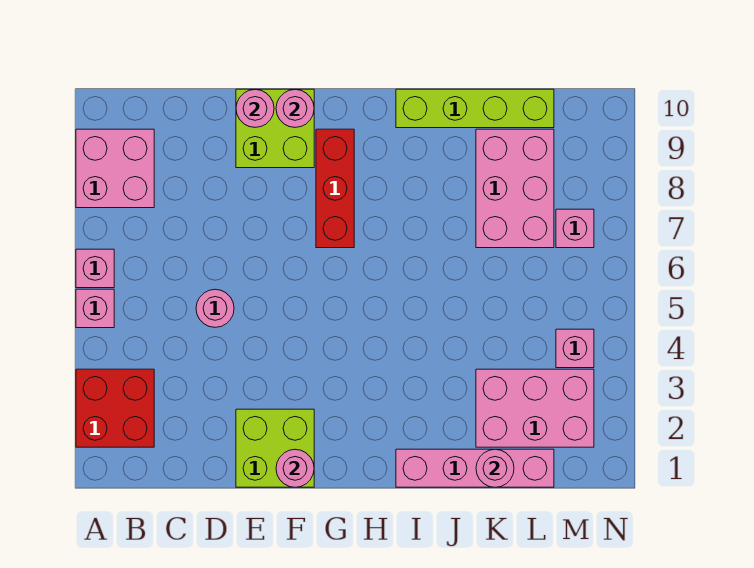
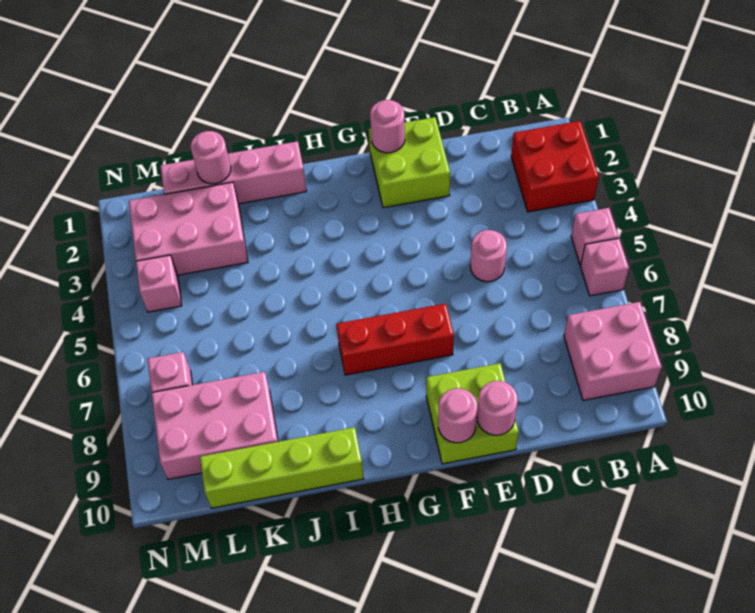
red 1x3 brick [316,129,354,248] -> red 1x3 brick turned to [336,303,454,375]
pink 2x3 brick [476,129,554,248] -> pink 2x3 brick turned to [152,372,278,479]

